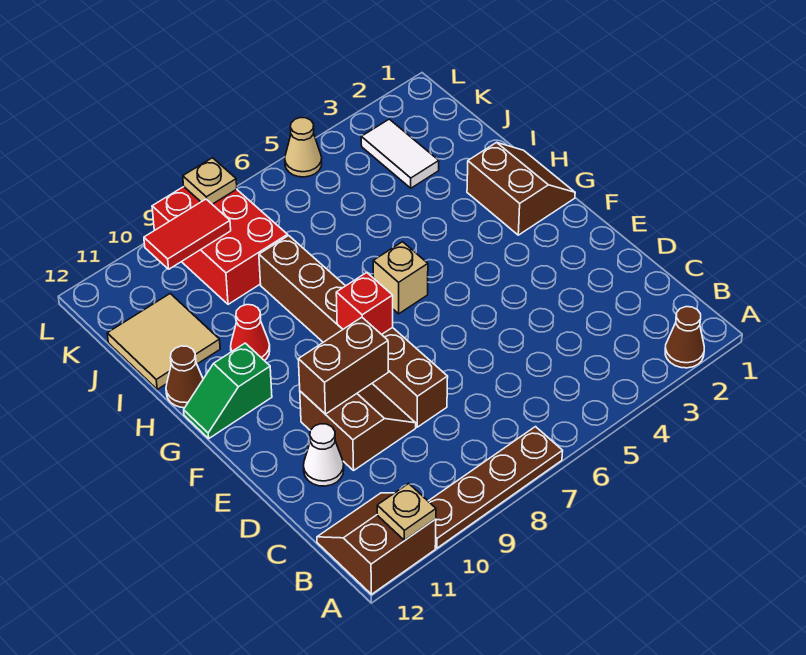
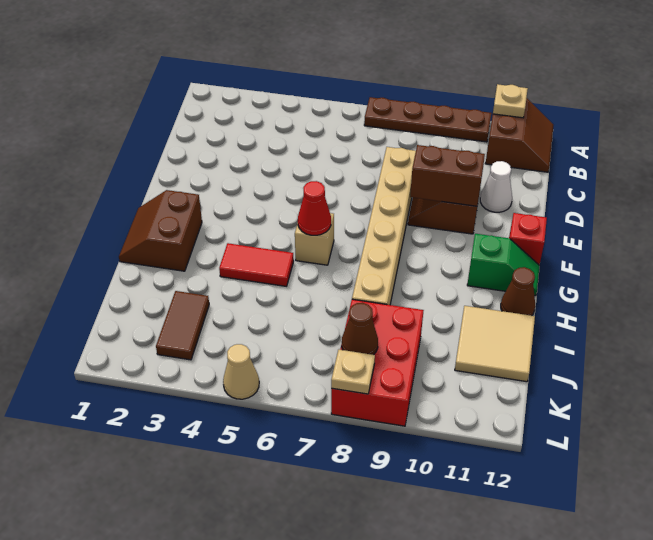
brown 1x1 cone [665,307,704,368] -> brown 1x1 cone moved to [342,303,378,355]
brown 2x2 slope [317,493,436,594] -> brown 2x2 slope turned to [485,98,553,172]
brown 1x6 brick [259,236,448,427] -> tan 1x6 brick [352,147,416,305]
red 1x1 brick [336,273,393,335] -> red 1x1 brick moved to [509,213,547,265]
red 1x1 cone [231,305,270,361] -> red 1x1 cone moved to [298,181,331,235]
white 1x2 tile [361,119,439,188] -> brown 1x2 tile [156,291,209,360]
red 1x2 tile [144,199,231,269] -> red 1x2 tile moved to [219,243,294,286]

